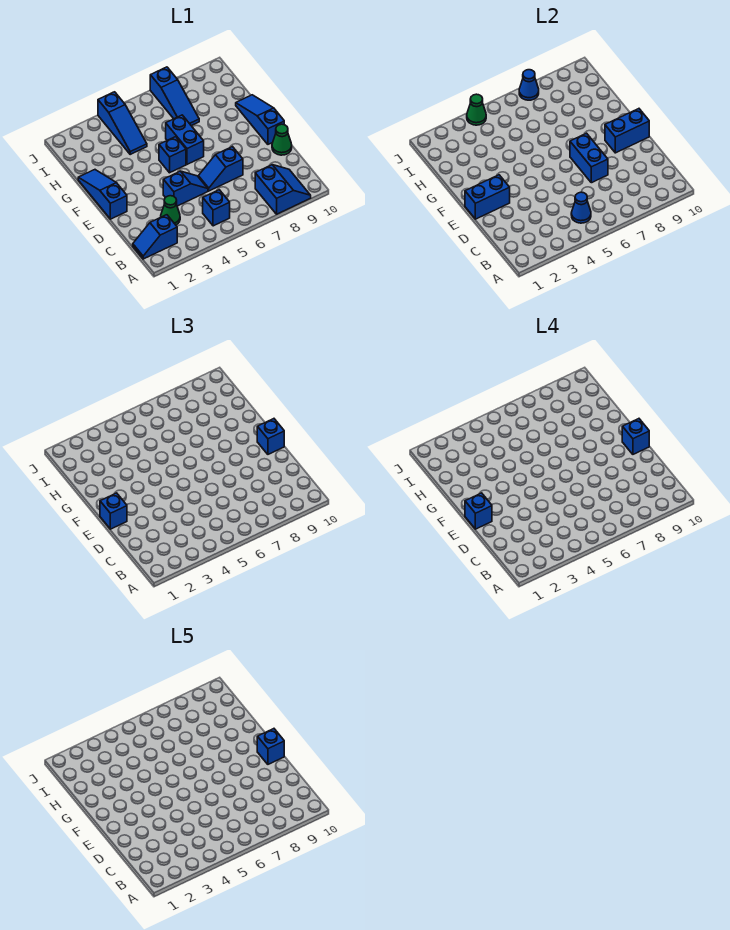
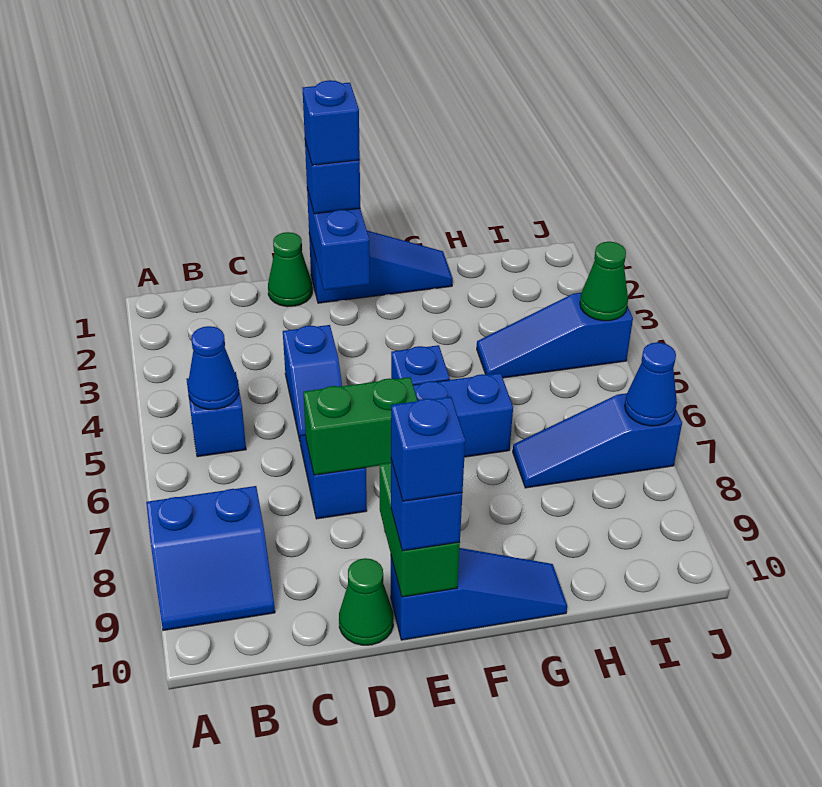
blue 1x2 slope [133,215,177,259] -> none
green 1x1 cone [161,196,180,225] -> green 1x1 cone moved to [268,232,312,307]
blue 1x2 brick [570,133,608,183] -> green 1x2 brick [303,377,417,475]
blue 1x2 brick [605,109,649,153] -> green 1x2 brick [380,463,460,597]
blue 1x1 brick [257,729,284,764] -> none

